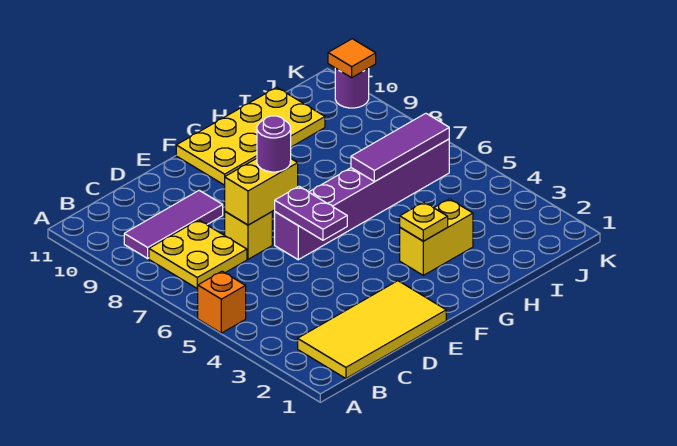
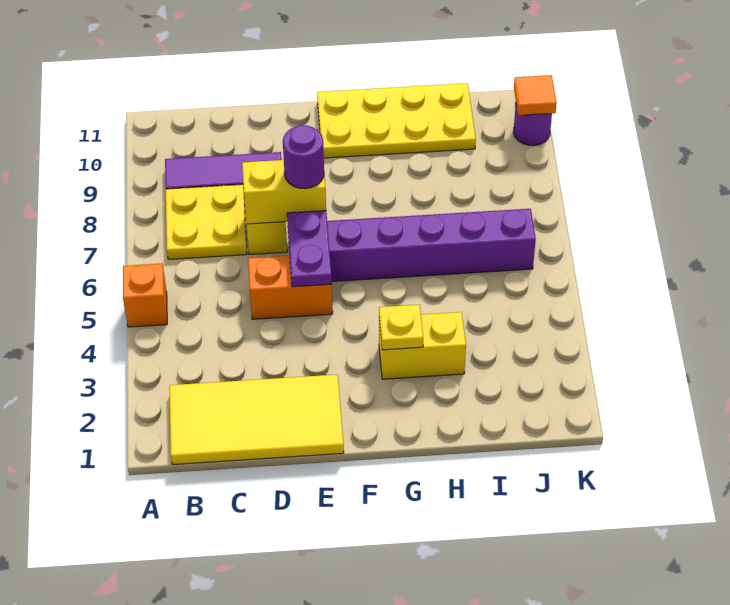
none -> orange 1x2 brick [248,256,333,319]
purple 1x3 tile [351,113,449,182] -> none

